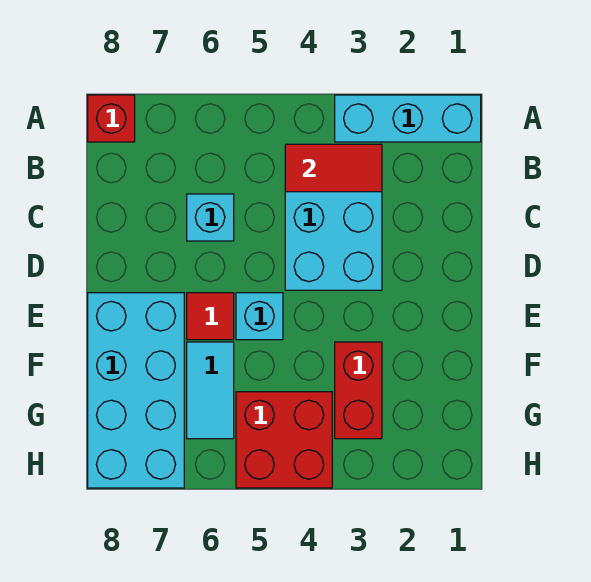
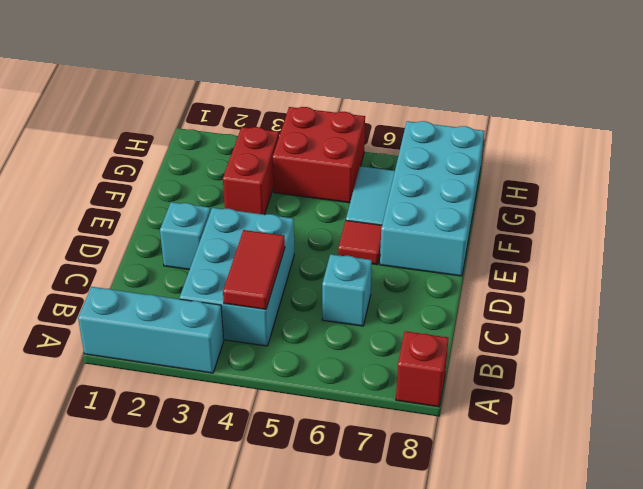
red 1x2 tile [285,144,382,192] -> red 1x2 tile turned to [223,230,285,309]
cyan 1x1 brick [236,293,283,340] -> cyan 1x1 brick moved to [160,202,210,270]

